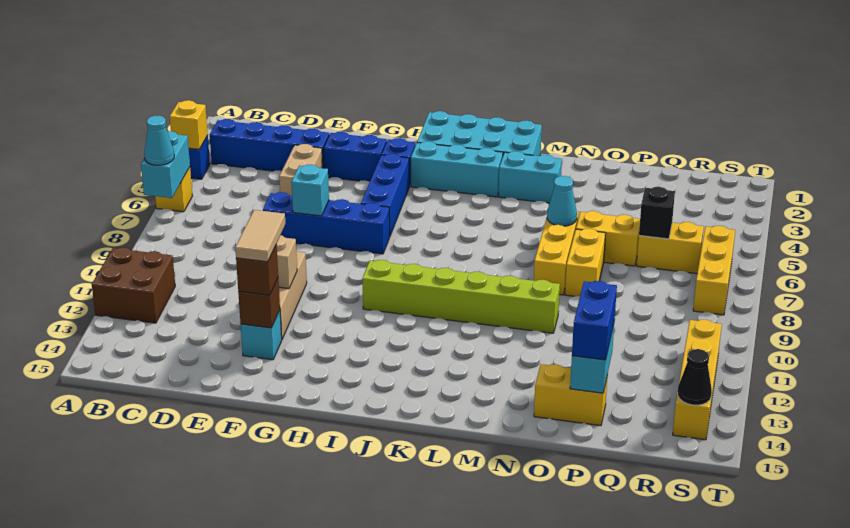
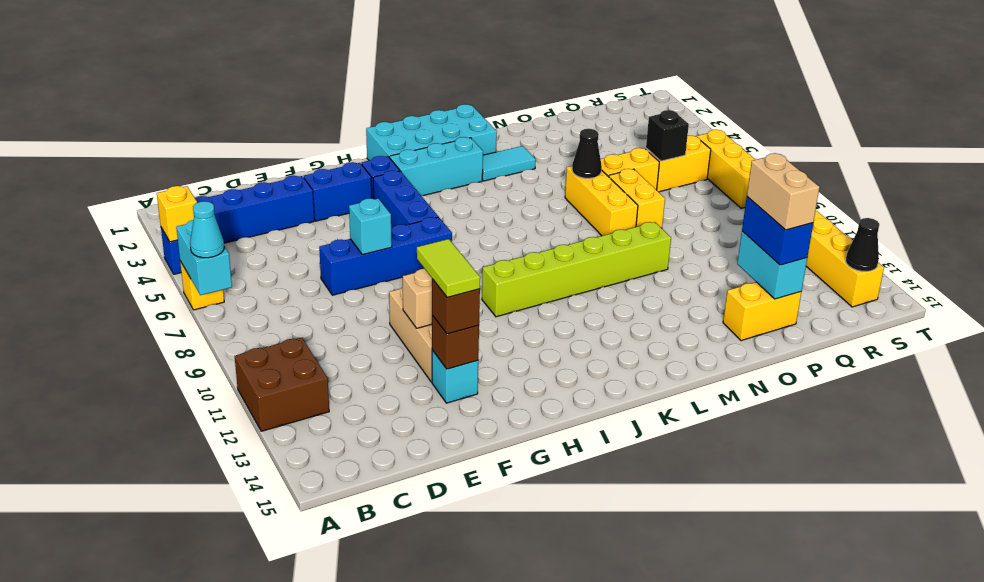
tan 1x2 brick [279,144,323,196] -> tan 1x2 brick moved to [747,153,819,230]
tan 1x2 tile [235,210,285,262] -> lime 1x2 tile [417,239,480,297]
cyan 1x2 brick [499,151,562,203] -> cyan 1x2 tile [482,146,536,181]
cyan 1x1 cone [547,176,577,226] -> black 1x1 cone [572,129,602,178]

